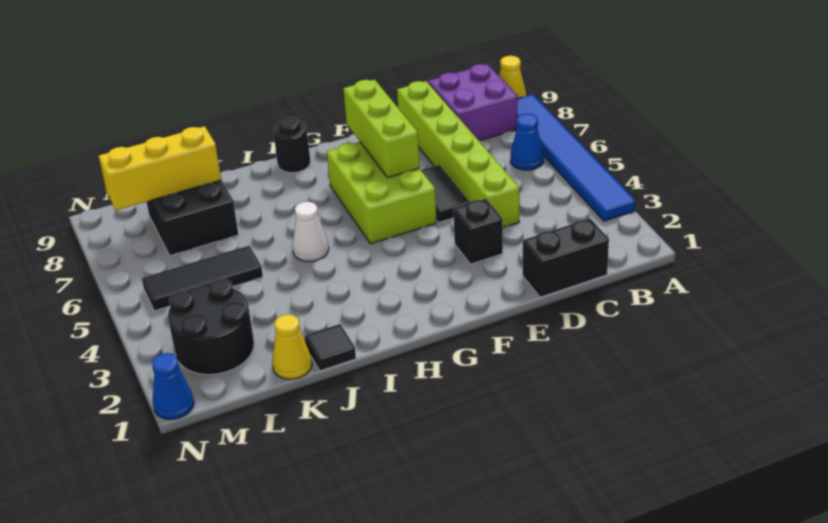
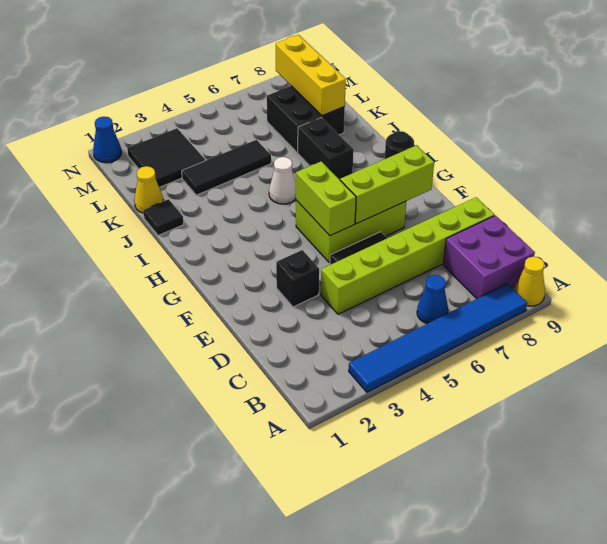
black 1x2 brick [523,219,609,297] -> black 1x2 brick moved to [298,118,354,180]
none -> lime 1x2 brick [296,161,356,236]
black 1x3 tile [142,246,263,311] -> black 1x3 tile turned to [182,140,271,195]
black 2x2 round brick [168,279,254,375] -> black 2x2 tile [127,128,205,187]

